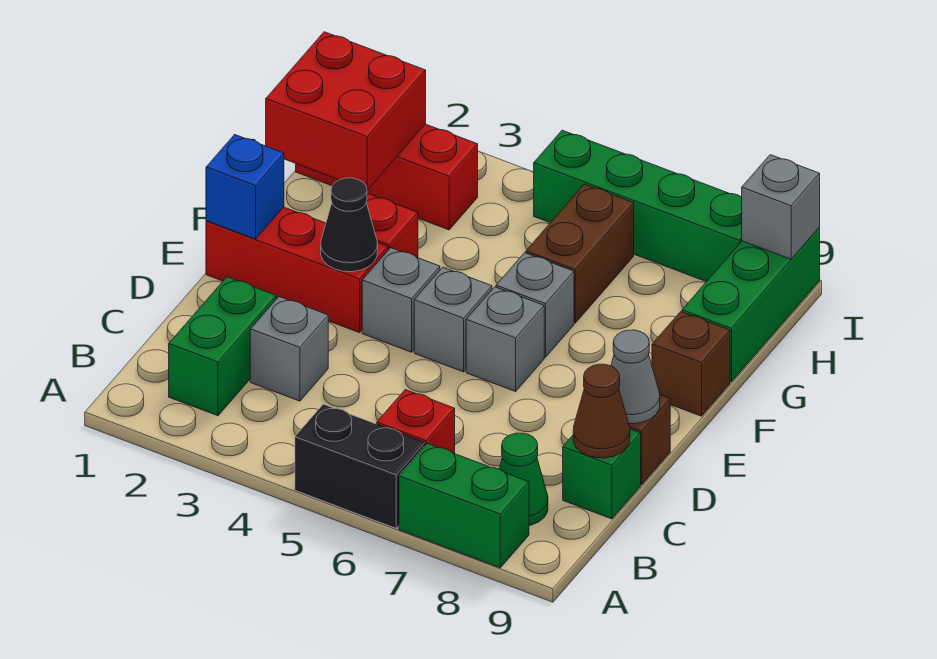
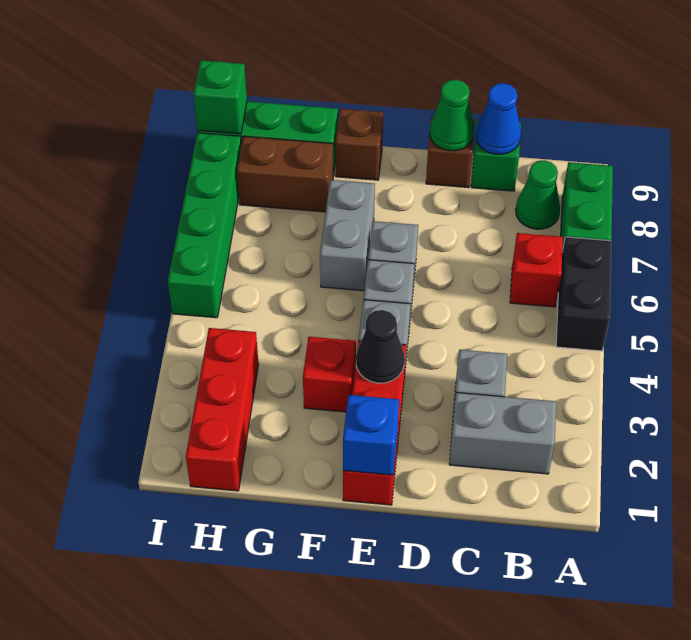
green 1x2 brick [169,277,276,416] -> grey 1x2 brick [449,393,556,474]
brown 1x1 cone [573,364,630,458] -> blue 1x1 cone [476,83,521,154]
grey 1x1 cone [611,330,660,424] -> green 1x1 cone [430,80,474,151]
grey 1x1 brick [496,253,574,357] -> grey 1x2 brick [320,180,375,291]
red 2x2 brick [266,32,426,190] -> none
brown 1x2 brick [526,184,634,323] -> brown 1x2 brick moved to [237,136,333,212]
grey 1x1 brick [742,155,820,259] -> green 1x1 brick [193,60,247,134]

